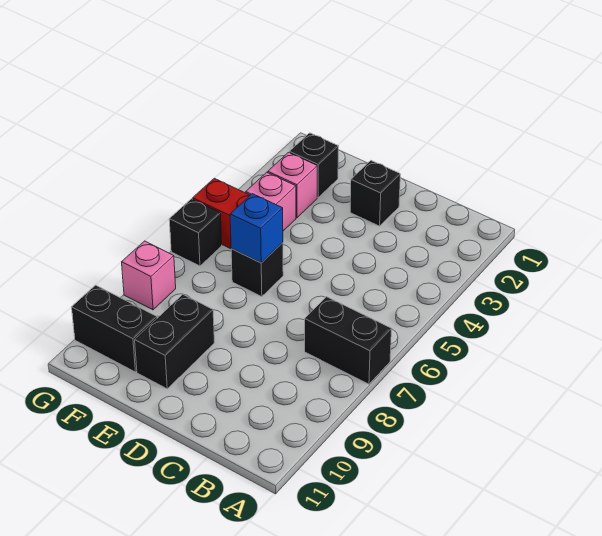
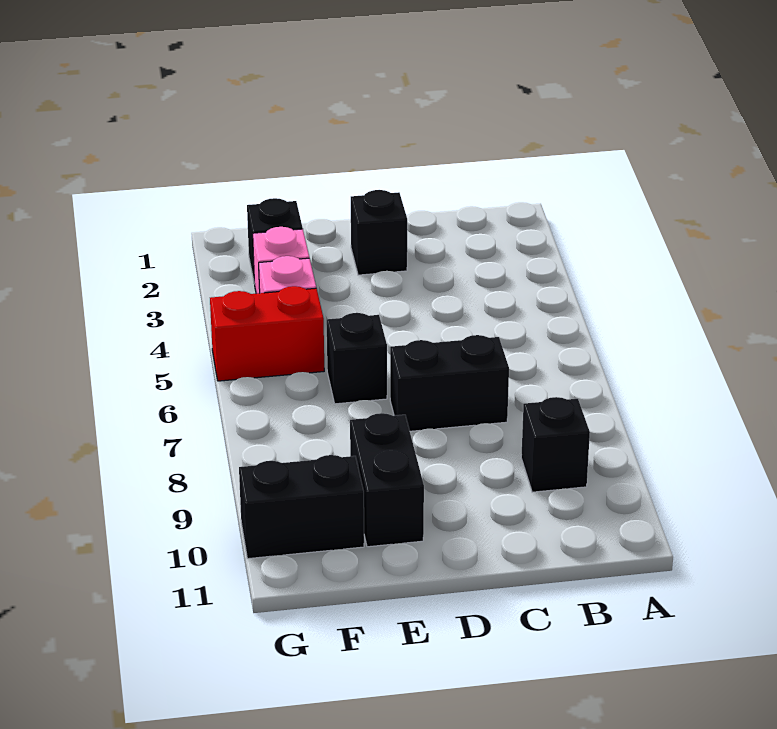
black 1x2 brick [305,297,391,384] -> black 1x2 brick moved to [390,335,509,431]
blue 1x1 brick [230,194,283,263] -> none
black 1x1 brick [169,199,222,266] -> black 1x1 brick moved to [521,397,590,492]
pink 1x1 brick [122,241,176,310] -> none

